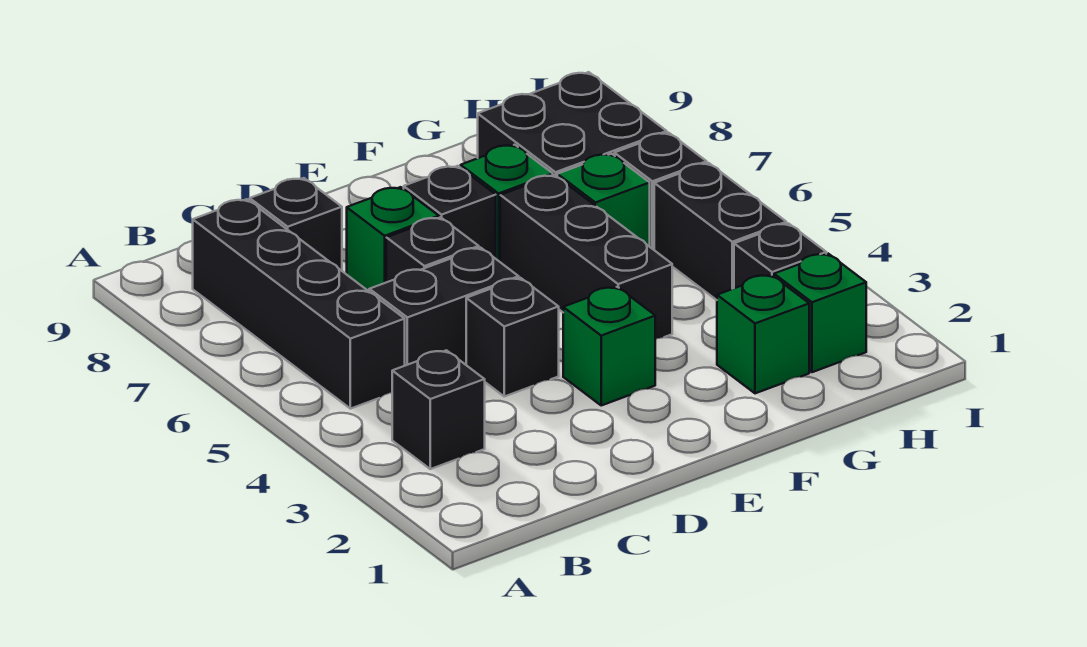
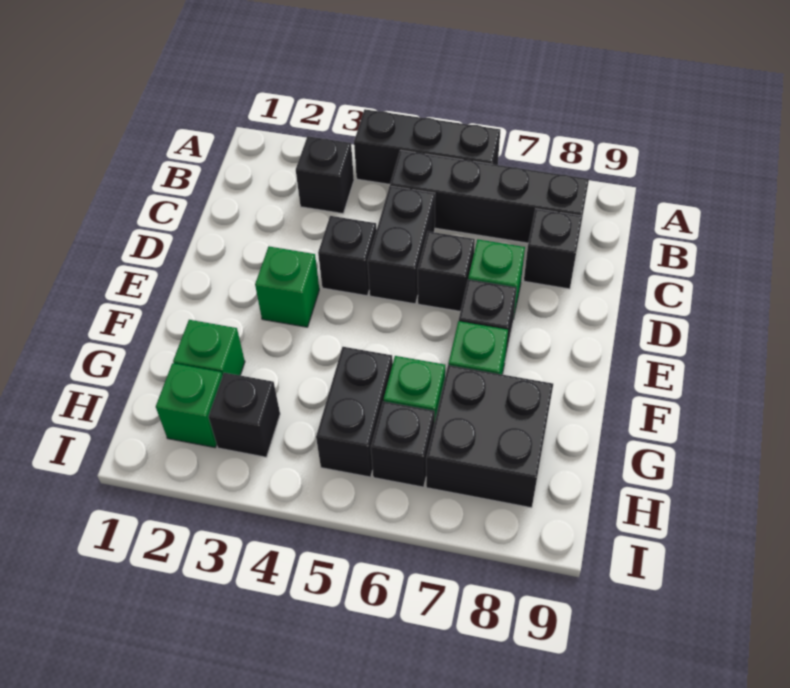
black 1x3 brick [500,175,672,339] -> black 1x3 brick moved to [354,109,500,184]
black 1x2 brick [654,163,786,300] -> black 1x2 brick turned to [316,347,393,477]

